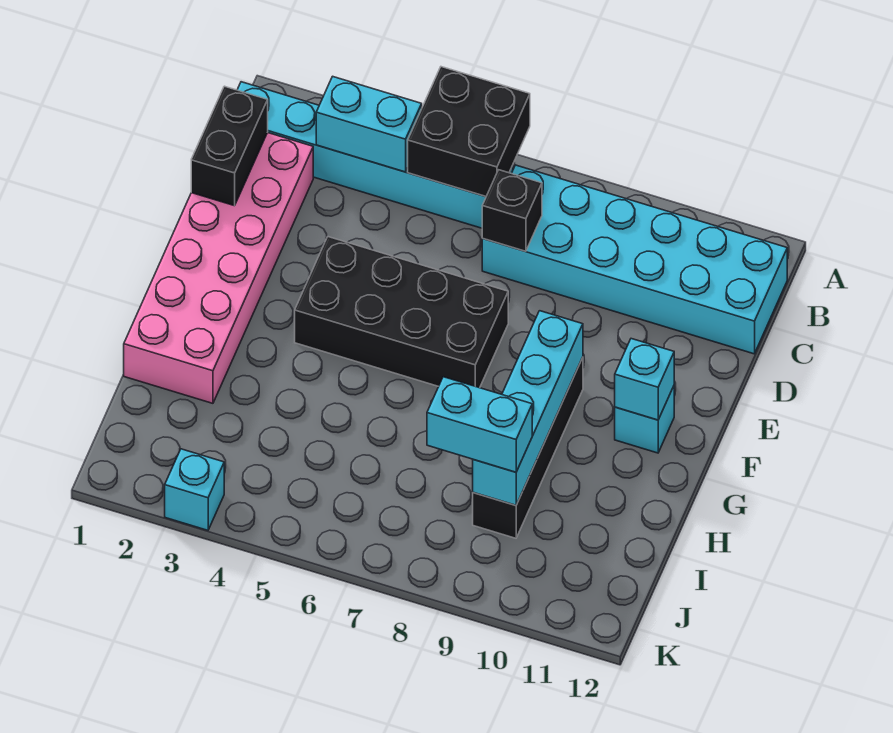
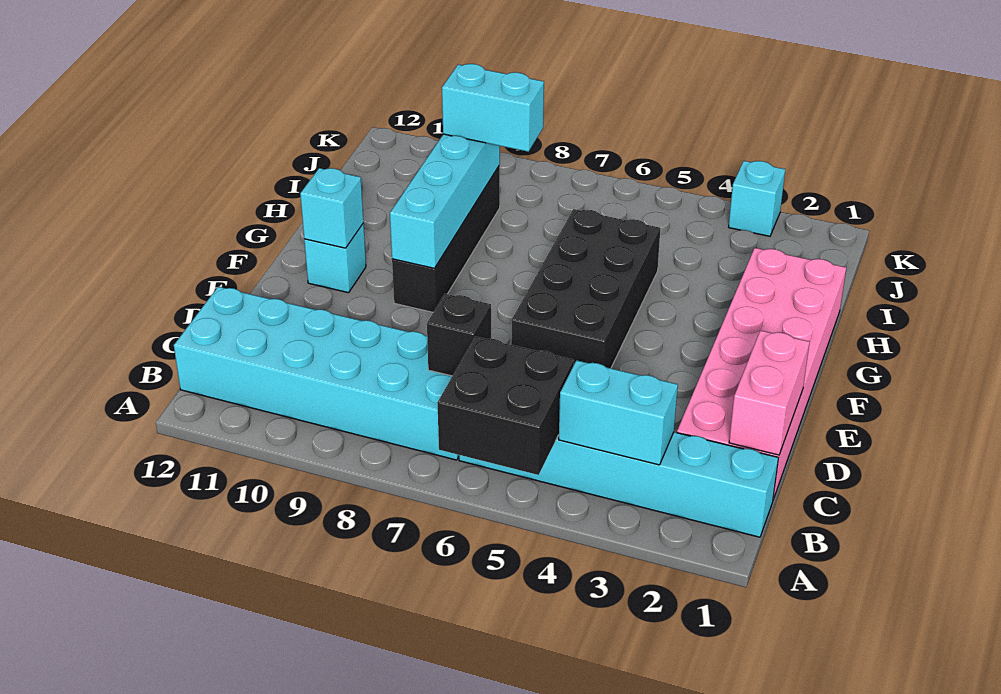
black 1x2 brick [191,86,268,206] -> pink 1x2 brick [729,330,810,455]
black 2x4 brick [295,237,508,388] -> black 2x4 brick turned to [511,209,661,368]

